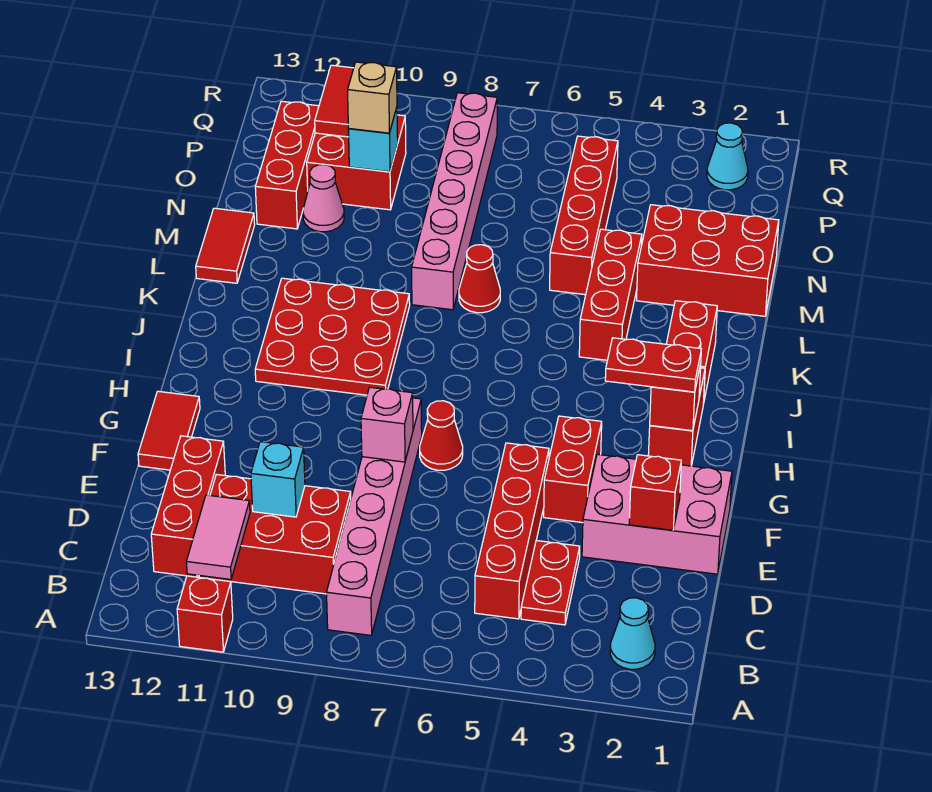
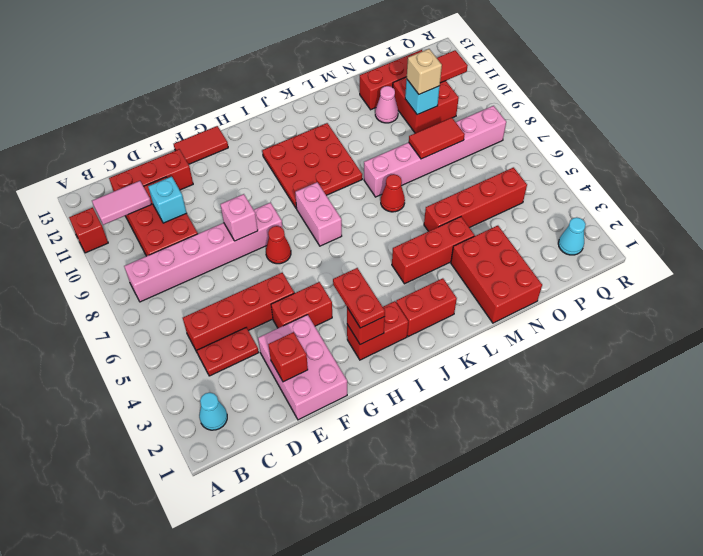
none -> pink 1x2 brick [295,182,342,246]
red 1x2 tile [196,208,255,283] -> red 1x2 tile moved to [409,118,465,159]

